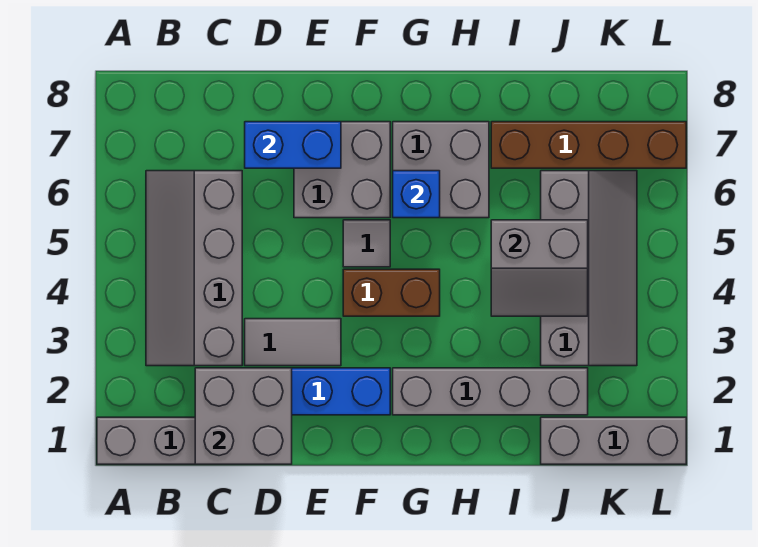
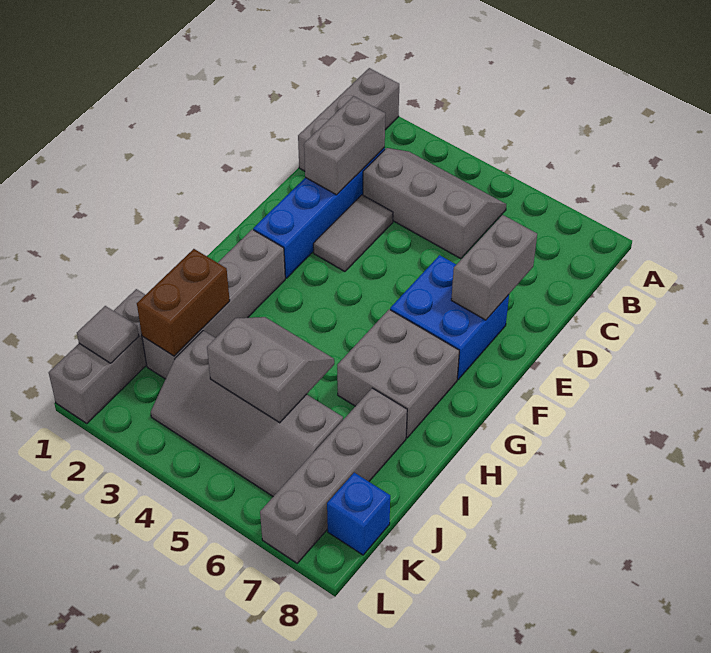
grey 2x4 slope [146,171,242,366] -> grey 2x3 slope [363,148,506,259]
grey 2x2 brick [195,368,292,464] -> grey 1x2 brick [304,96,385,195]
blue 1x2 brick [245,122,341,168] -> grey 1x2 brick [451,215,537,320]
grey 2x2 brick [294,122,390,218] -> blue 2x2 brick [390,255,509,380]
brown 1x2 brick [343,269,440,316] -> brown 1x2 brick moved to [137,249,230,356]
grey 1x1 tile [343,220,390,267] -> grey 1x1 tile moved to [77,306,139,363]
blue 1x1 brick [393,171,440,218] -> blue 1x1 brick moved to [327,473,390,555]
grey 2x2 slope [491,220,588,316] -> grey 2x2 slope turned to [207,317,334,423]
brown 1x4 brick [491,122,686,168] -> grey 1x4 brick [260,388,407,563]

